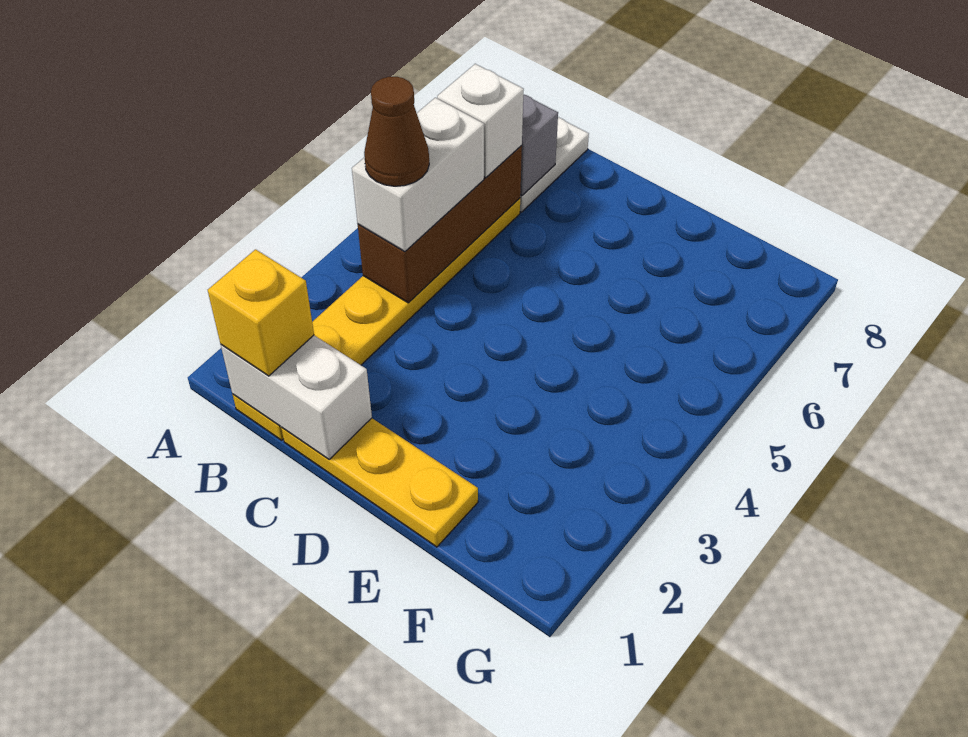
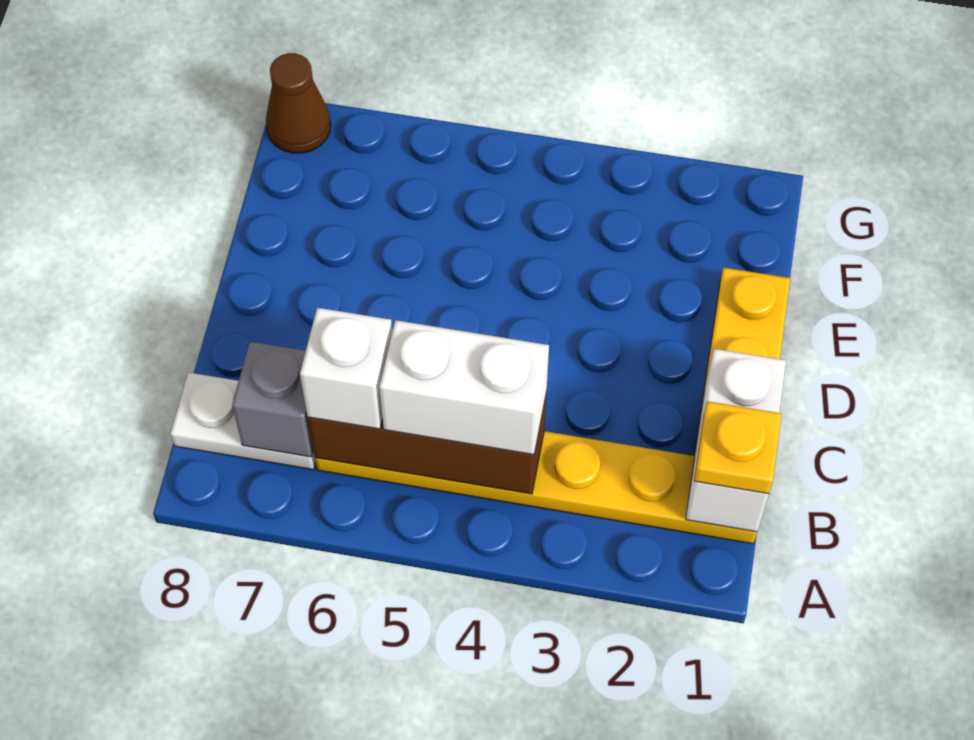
yellow 1x1 brick [208,249,314,376] -> yellow 1x1 plate [694,401,781,494]
brown 1x1 cone [364,77,429,186] -> brown 1x1 cone moved to [266,53,331,153]

